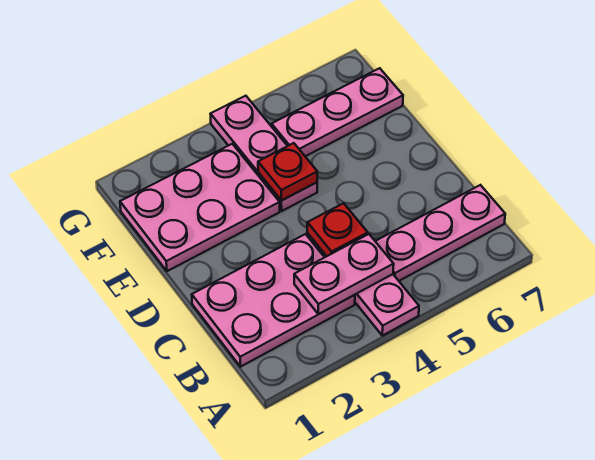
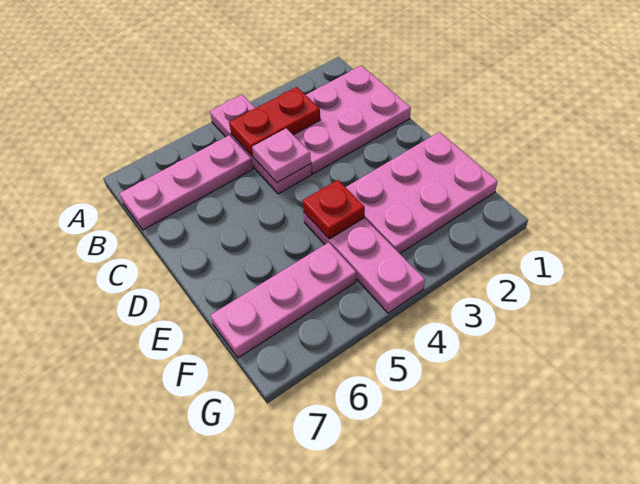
pink 1x2 plate [294,234,394,314] -> red 1x2 plate [229,87,320,157]
red 1x1 plate [307,203,368,256] -> pink 1x1 plate [252,128,311,183]

